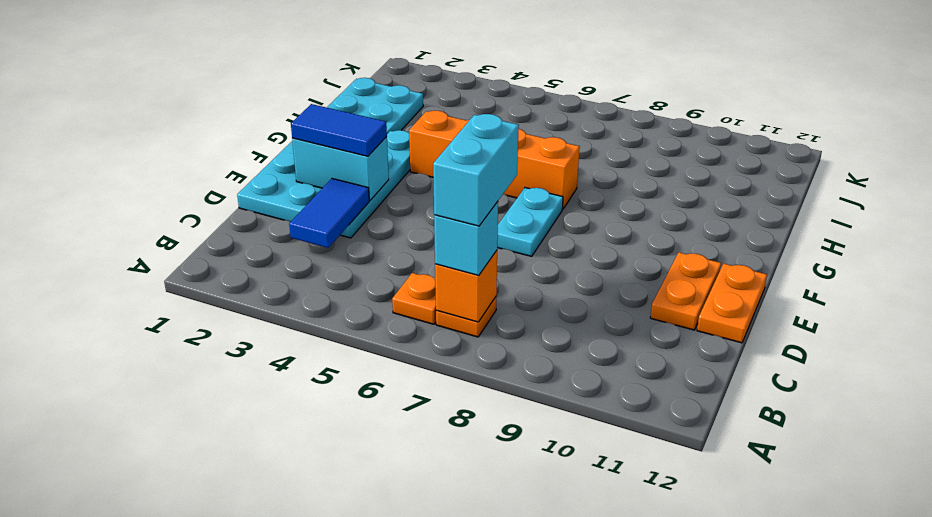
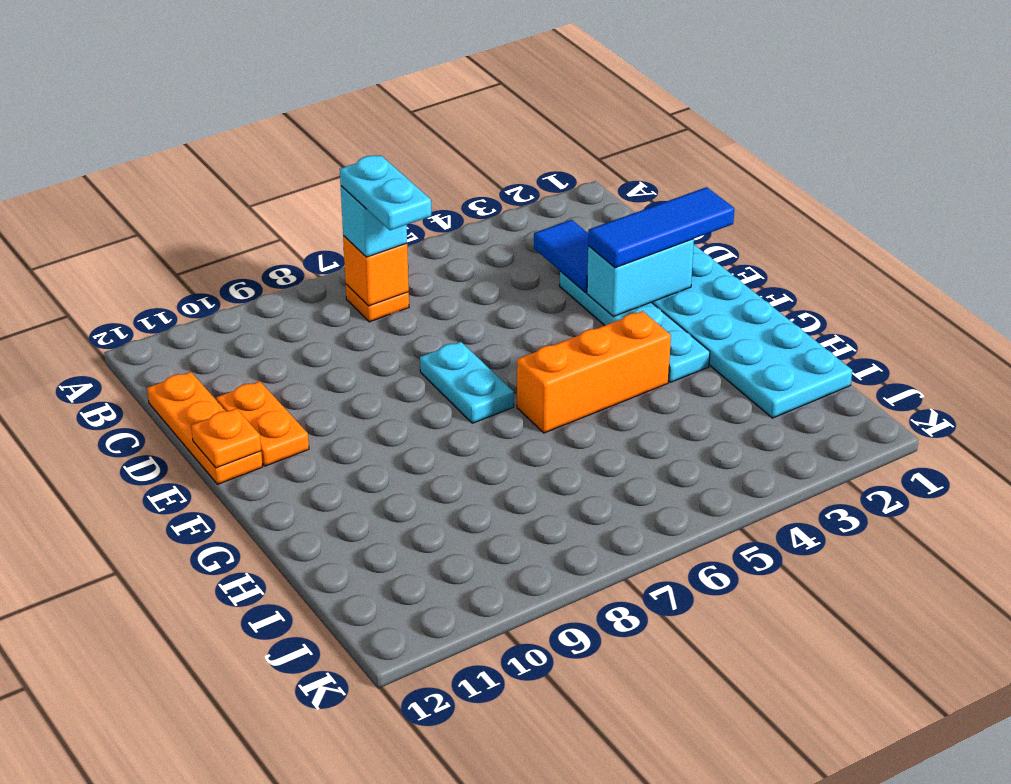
orange 1x1 plate [392,273,436,324] -> orange 1x1 plate moved to [191,408,261,468]
cyan 1x2 brick [433,114,519,226] -> cyan 1x2 plate [340,155,431,230]
orange 1x2 plate [697,264,767,343] -> orange 1x3 plate [147,372,263,484]
blue 1x2 tile [291,104,387,156] -> blue 1x3 tile [588,187,734,268]
orange 1x4 brick [409,111,580,209] -> orange 1x3 brick [517,311,671,433]

